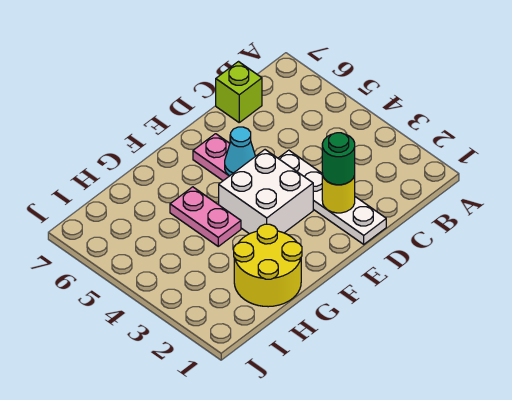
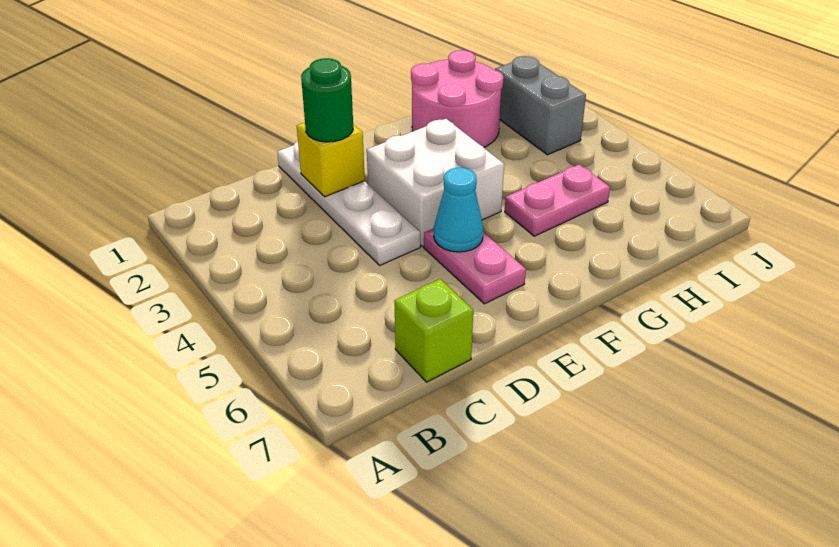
yellow 1x1 round brick [322,174,355,213] -> yellow 1x1 brick [297,123,365,197]
yellow 2x2 round brick [234,224,302,307] -> pink 2x2 round brick [411,50,504,147]
pink 1x2 plate [170,187,241,246] -> pink 1x2 plate turned to [505,165,610,236]
none -> grey 1x2 brick [495,56,586,155]

